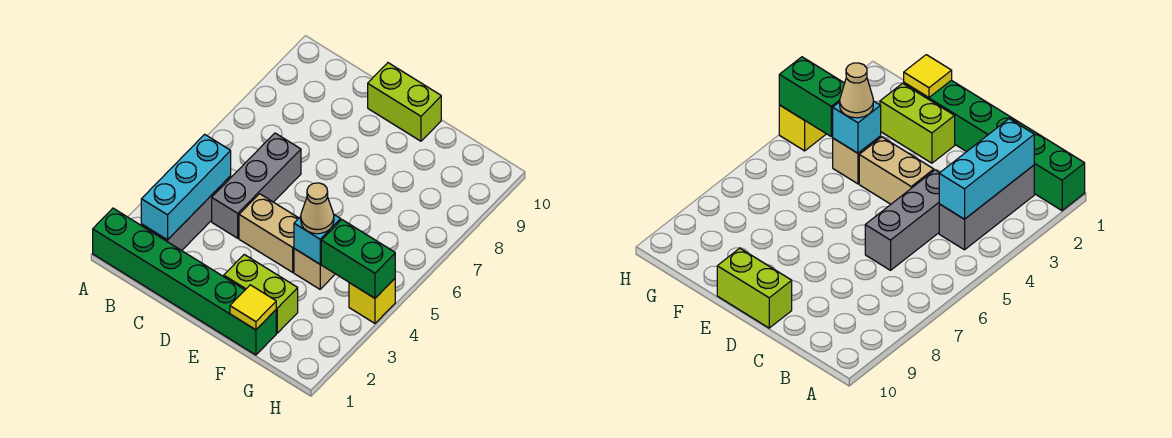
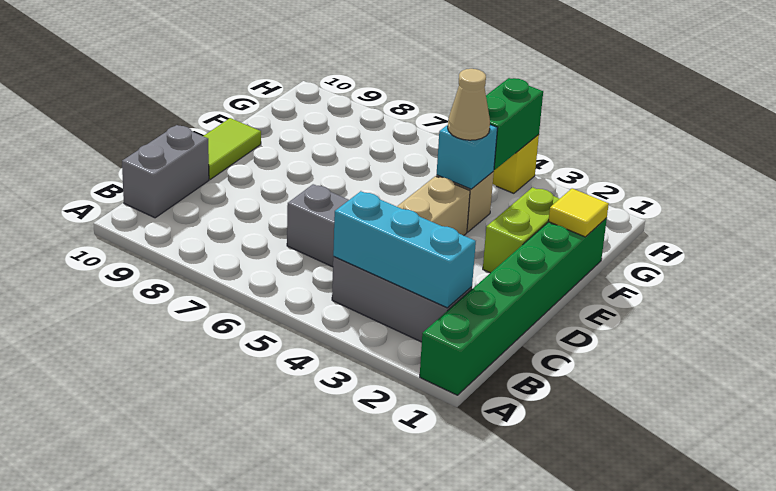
none -> grey 1x2 brick [122,125,209,218]
lime 1x2 brick [368,63,441,141] -> lime 1x2 tile [204,118,261,179]

